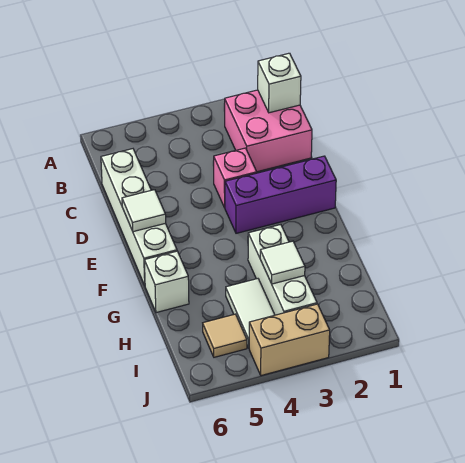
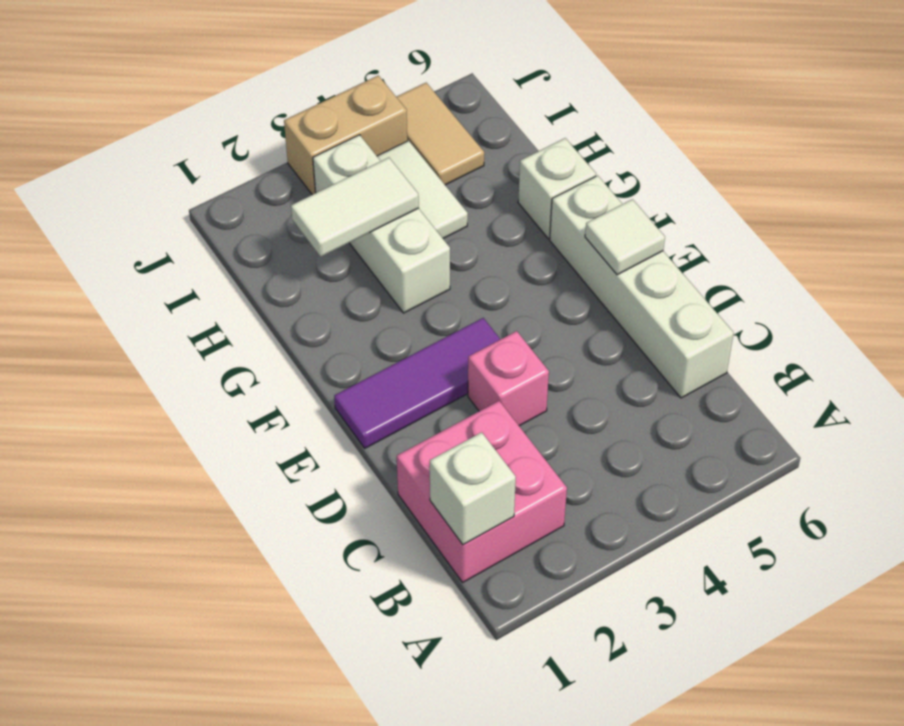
purple 1x3 brick [225,156,336,233] -> purple 1x3 tile [334,318,500,448]
white 1x1 tile [260,241,305,284] -> white 1x2 tile [291,158,419,257]
tan 1x1 tile [203,314,247,357] -> tan 1x2 tile [397,83,484,185]

